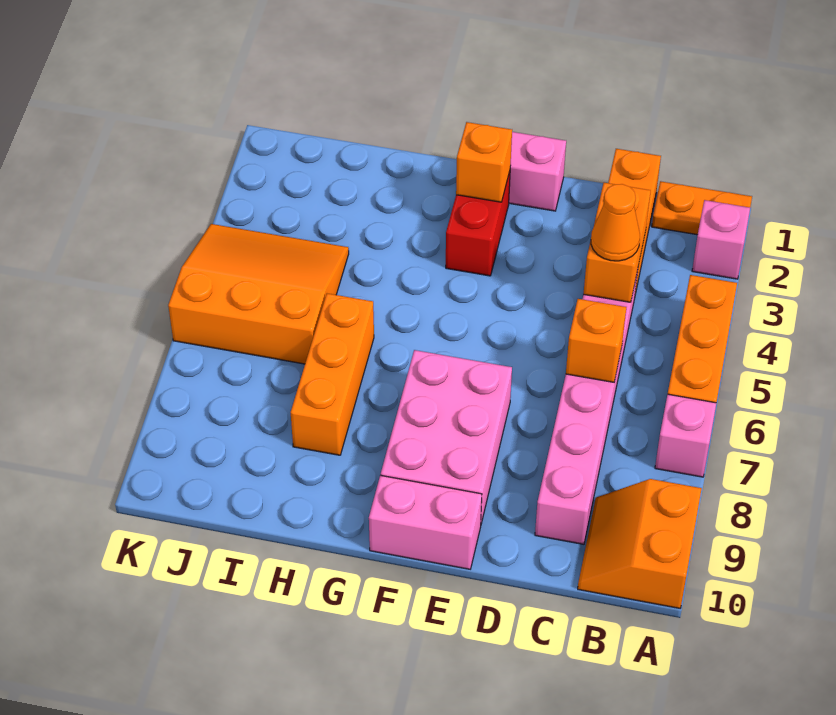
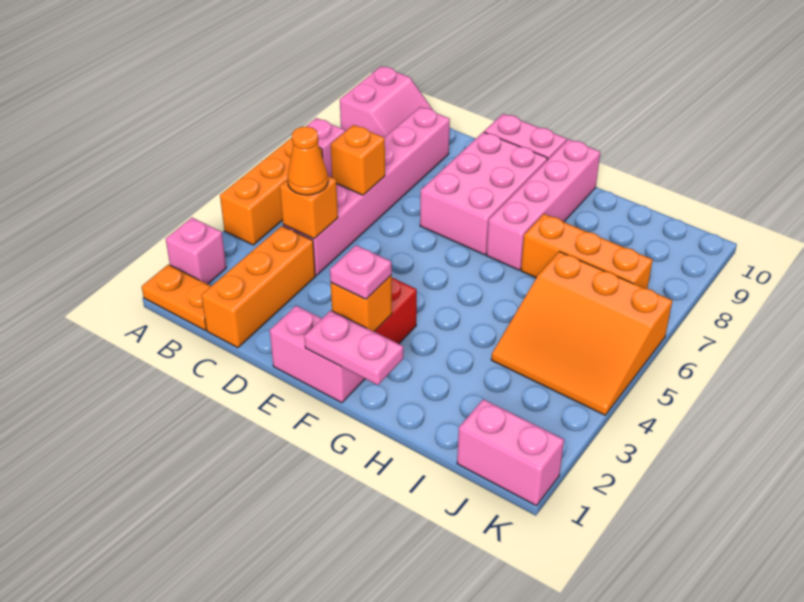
orange 2x2 slope [578,479,702,608] -> pink 2x2 slope [340,66,433,138]
orange 1x2 brick [584,183,651,302] -> orange 1x1 brick [280,176,338,239]
none -> pink 1x2 plate [304,310,403,385]
none -> pink 1x1 plate [330,245,392,299]
none -> pink 1x4 brick [486,139,600,270]
orange 1x3 brick [291,294,374,455] -> orange 1x3 brick turned to [521,214,653,289]
none -> pink 1x2 brick [457,399,564,506]

